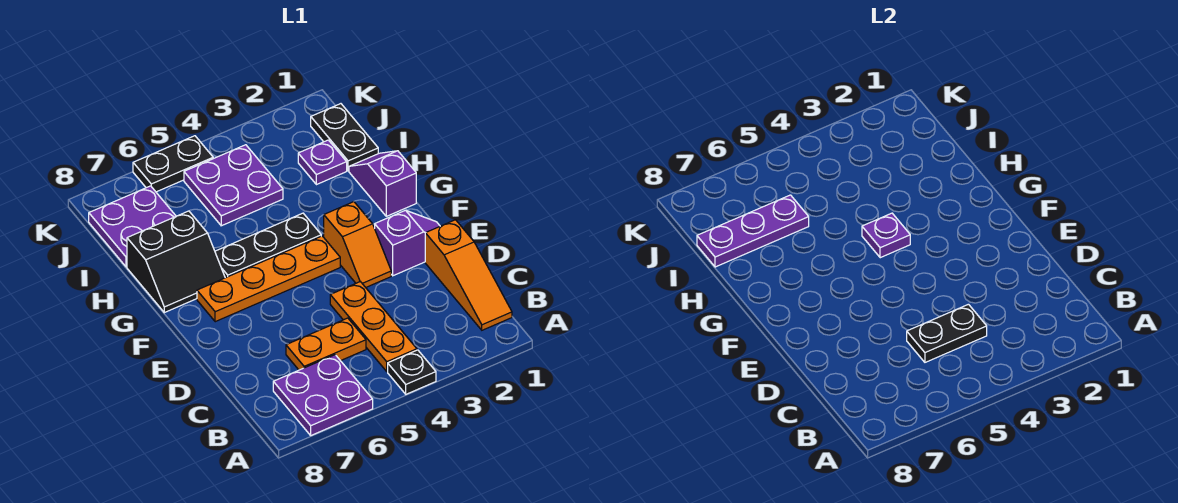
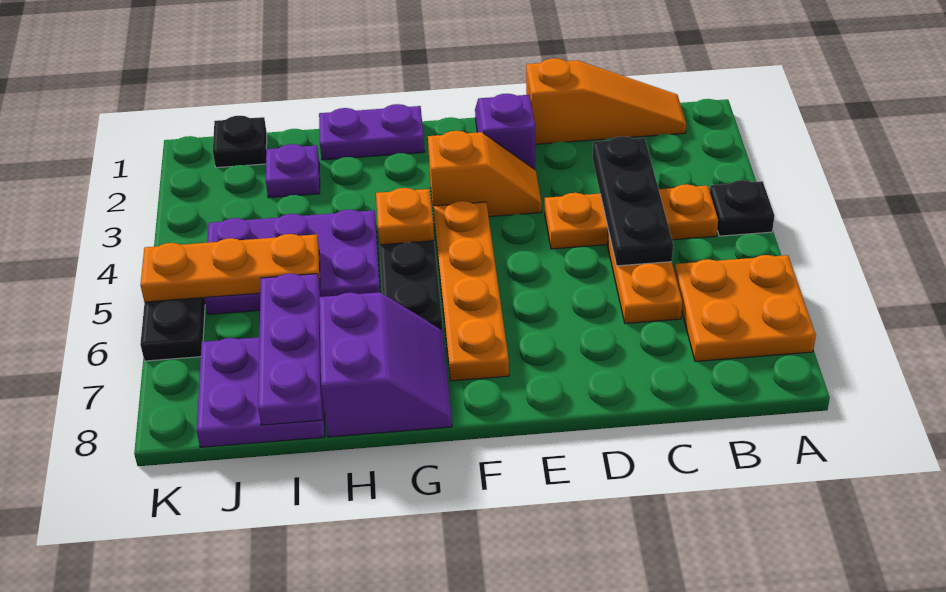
purple 2x2 plate [273,355,373,435] -> orange 2x2 plate [674,255,816,361]
black 1x2 plate [907,304,987,362] -> black 1x3 plate [592,136,673,266]
purple 1x2 slope [349,151,416,216] -> purple 1x2 plate [319,104,425,160]
purple 1x1 plate [862,213,910,258] -> orange 1x1 plate [376,188,434,245]
black 2x2 slope [127,211,225,313] -> purple 2x2 slope [319,292,452,437]
black 1x2 plate [311,104,378,171] -> black 1x1 plate [213,116,267,168]
purple 2x2 plate [184,145,283,226] -> purple 2x3 plate [204,210,380,314]
none -> orange 1x3 plate [140,234,320,302]

